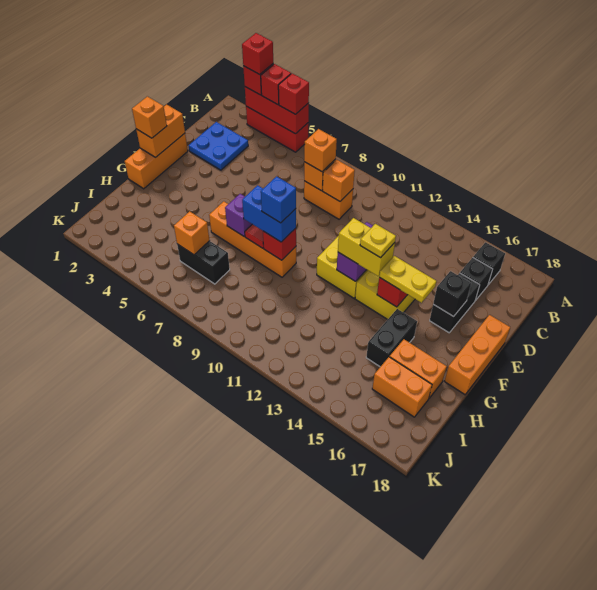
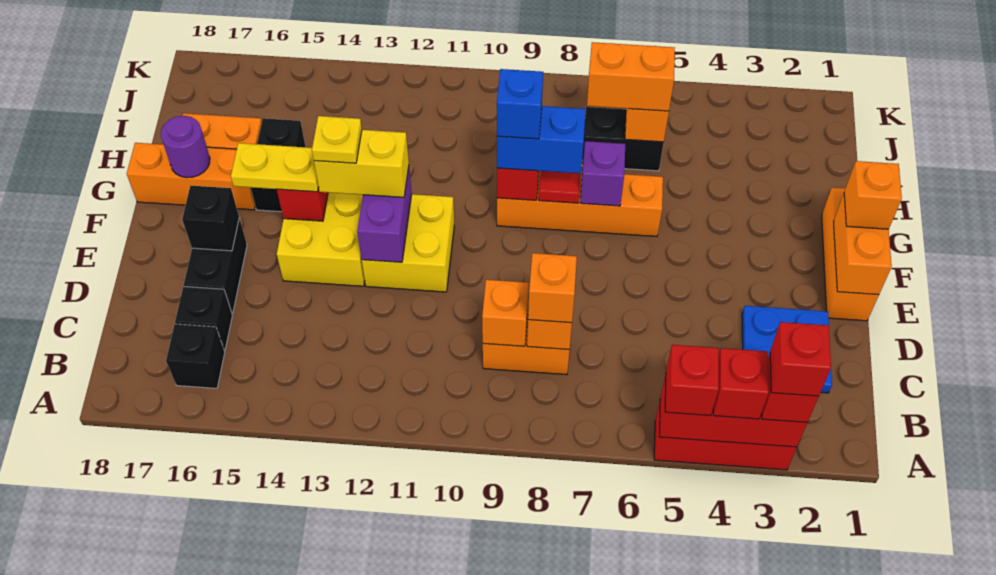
orange 1x3 brick [445,315,510,395] -> orange 1x3 brick turned to [127,143,255,210]
none -> purple 1x1 round brick [161,116,210,178]
orange 1x2 brick [372,357,432,417] -> orange 1x2 brick moved to [587,42,675,111]

